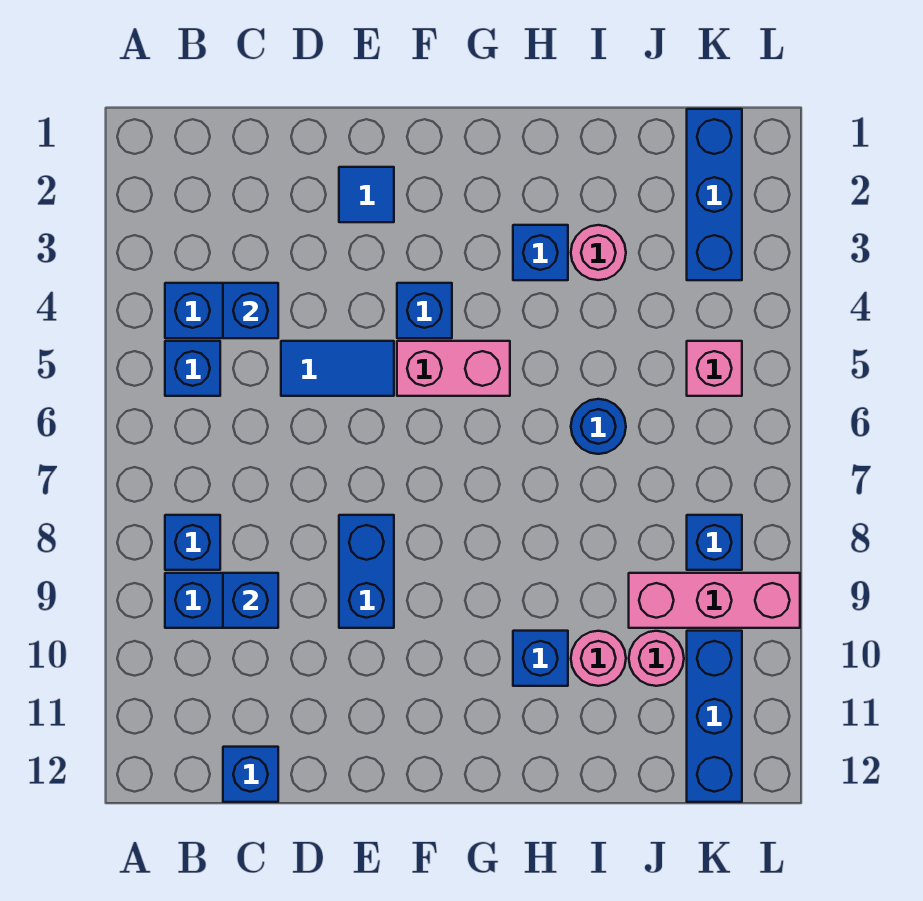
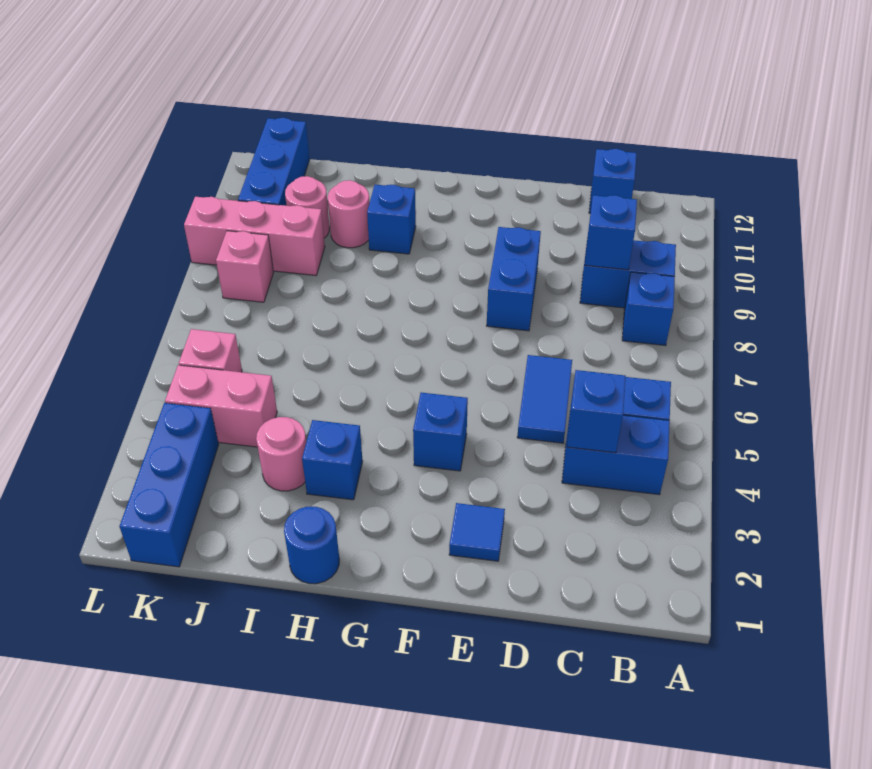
blue 1x2 tile [281,341,394,396] -> blue 1x2 tile turned to [517,355,572,443]
pink 1x2 brick [397,341,510,396] -> pink 1x2 brick moved to [165,365,277,447]
blue 1x1 round brick [571,399,626,454] -> blue 1x1 round brick moved to [284,507,339,584]
blue 1x1 brick [687,515,742,570] -> pink 1x1 brick [216,231,273,302]

